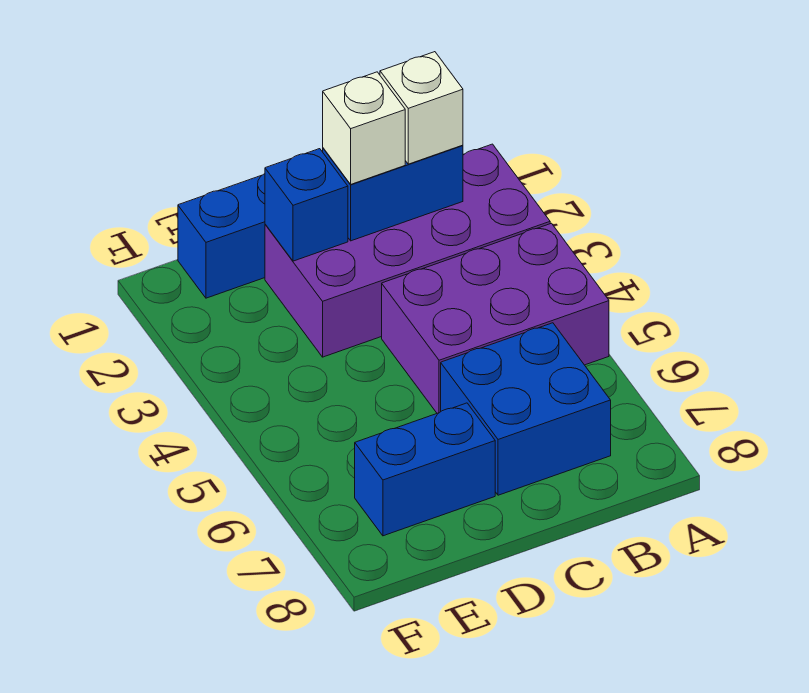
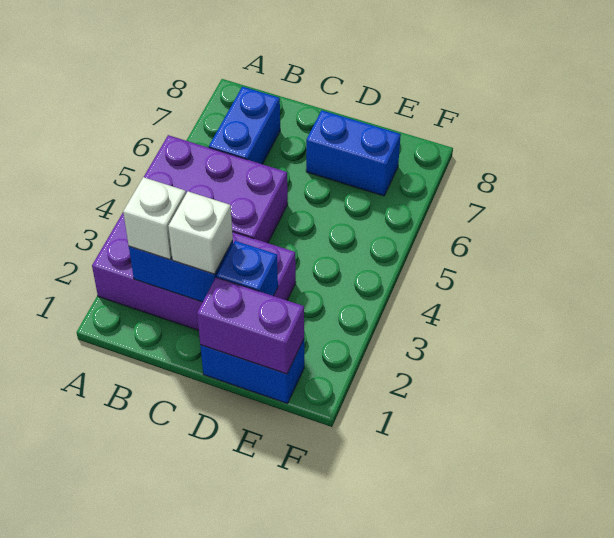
blue 2x2 brick [441,323,611,495] -> blue 1x2 brick [209,87,280,164]
none -> purple 1x2 brick [197,277,304,374]

